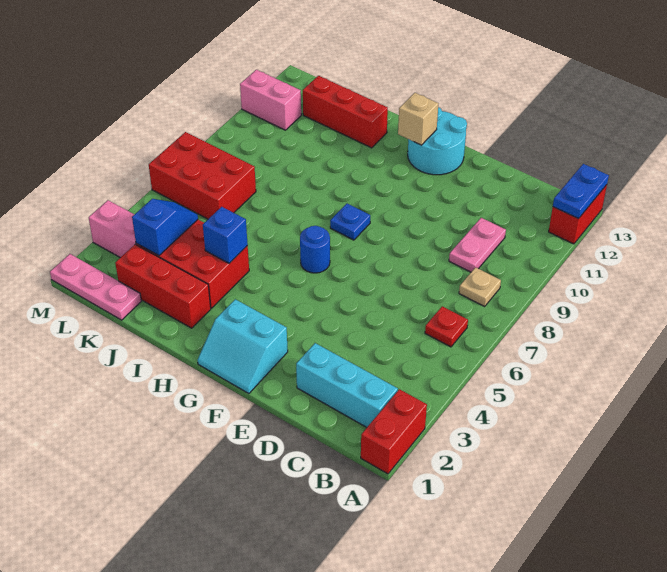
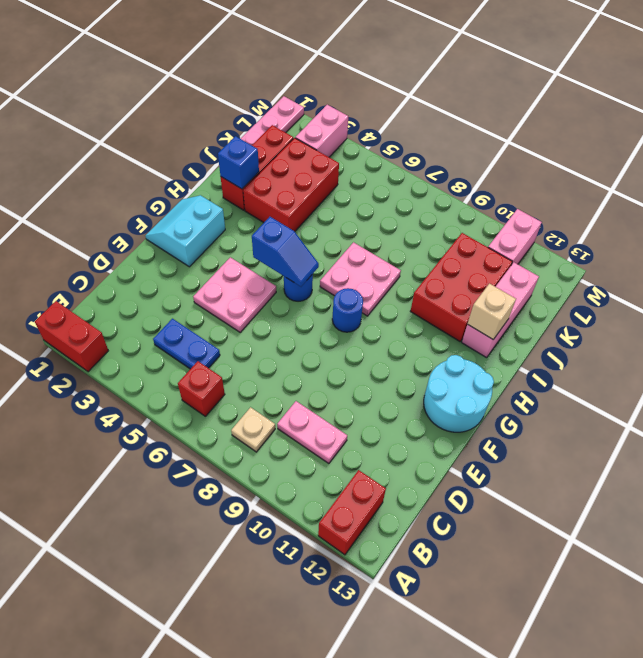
red 1x2 brick [549,185,607,244] -> red 1x2 brick turned to [318,470,386,555]
blue 1x2 plate [553,164,609,219] -> blue 1x2 plate moved to [153,319,220,369]
cyan 1x3 brick [296,343,398,427] -> none
red 1x1 plate [425,306,468,347] -> red 1x1 brick [178,361,225,416]
none -> pink 2x2 plate [193,257,276,332]
blue 1x1 plate [330,204,370,240] -> blue 1x1 round brick [332,288,363,332]
tan 1x1 brick [398,93,438,145] -> tan 1x1 brick moved to [468,284,516,339]
none -> pink 2x2 plate [320,242,401,316]
blue 1x1 brick [203,207,248,263] -> blue 1x1 brick moved to [218,136,259,189]
red 1x3 brick [303,76,388,148] -> pink 1x3 brick [462,263,539,358]
blue 1x2 slope [132,199,198,256] -> blue 1x2 slope moved to [252,217,319,286]
red 2x3 brick [149,132,256,219] -> red 2x3 brick moved to [410,233,512,341]

